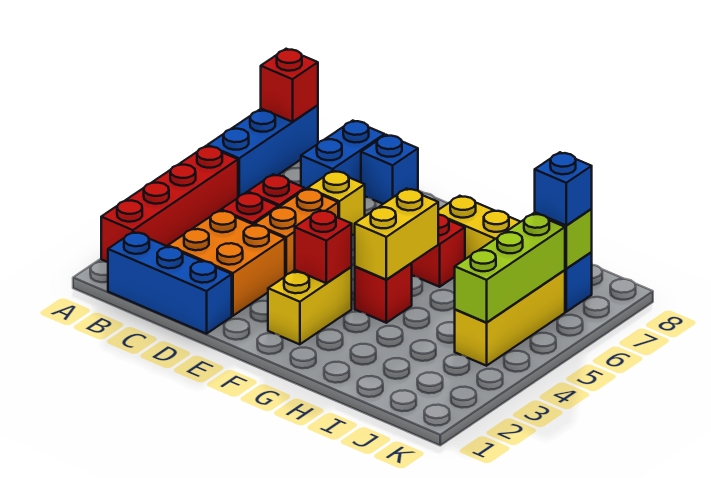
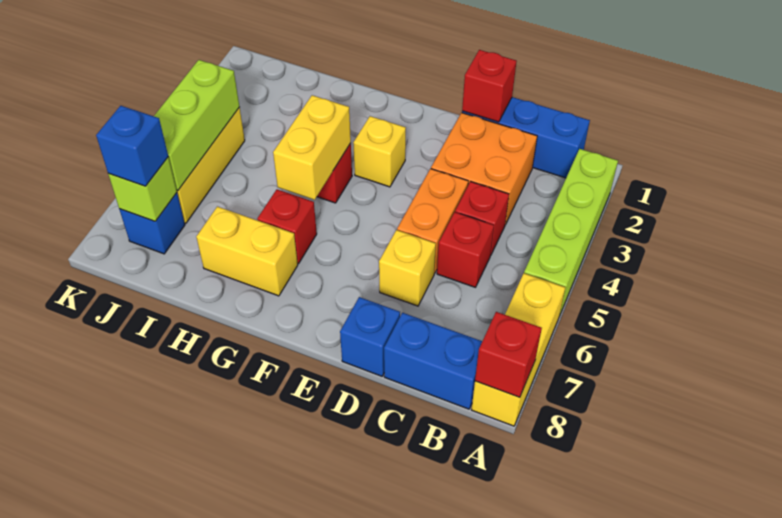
red 1x4 brick [101,146,238,262] -> lime 1x4 brick [524,149,618,316]
blue 1x3 brick [208,105,318,197] -> yellow 1x3 brick [472,273,566,426]
blue 1x2 brick [301,121,385,189] -> blue 1x2 brick turned to [384,313,482,409]
yellow 1x2 brick [268,267,352,344] -> yellow 1x1 brick [353,116,406,187]
red 1x1 brick [295,210,352,283] -> red 1x1 brick moved to [462,50,517,122]

